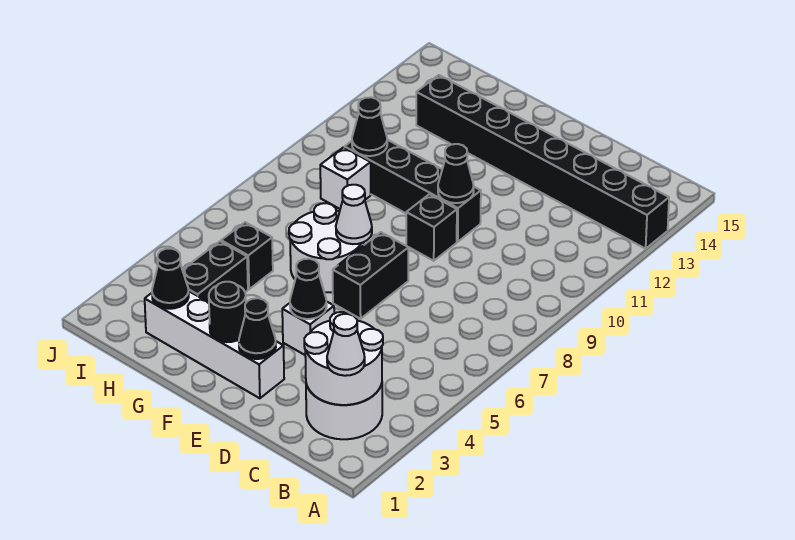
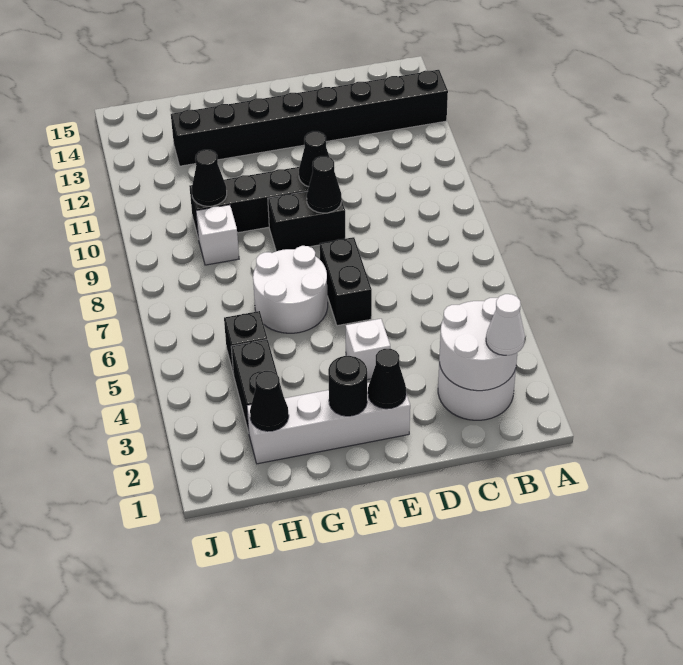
black 1x1 cone [290,259,327,319] -> black 1x1 cone moved to [307,156,342,213]
black 1x1 brick [406,194,457,261] -> black 1x2 brick [268,192,345,251]
white 1x1 cone [336,185,372,244] -> none

